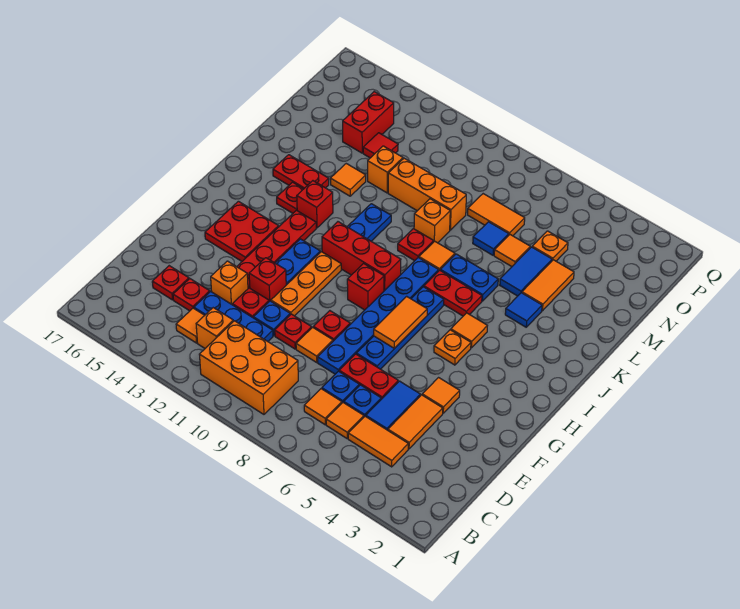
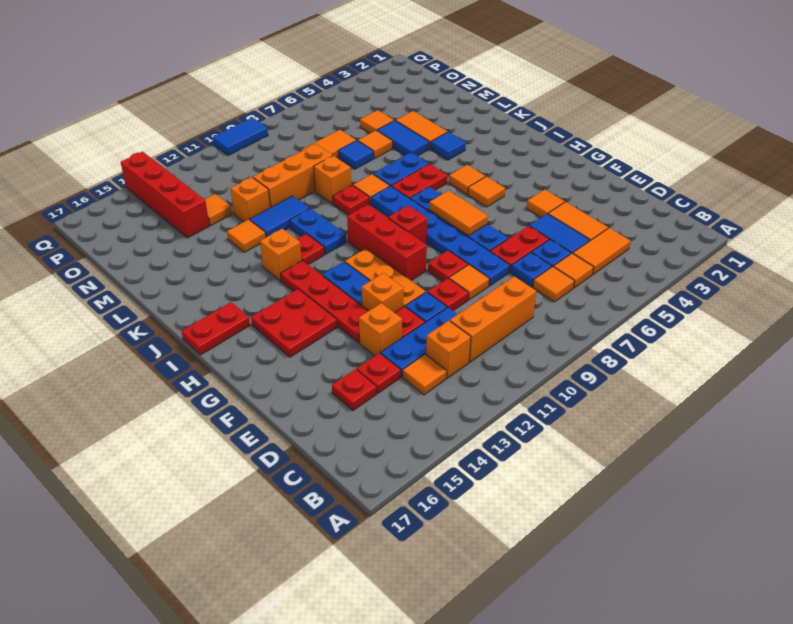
orange 2x3 brick [199,321,298,414] -> orange 1x3 brick [450,276,536,362]
red 1x1 brick [249,258,286,301] -> orange 1x1 brick [362,273,404,313]
orange 1x1 plate [434,330,471,365] -> orange 1x1 tile [468,176,505,207]
red 1x3 brick [322,222,401,291] -> red 1x3 brick turned to [347,204,427,280]
red 1x1 brick [297,181,333,228] -> orange 1x1 brick [260,229,302,281]
red 1x1 plate [277,182,303,213] -> red 1x1 plate moved to [297,234,324,265]
red 1x2 plate [273,155,329,189] -> red 1x2 plate moved to [182,302,250,355]
none -> blue 1x2 tile [250,196,309,237]
orange 1x1 plate [532,231,568,261] -> orange 1x1 tile [360,110,394,133]
red 1x1 tile [363,133,398,158] -> orange 1x1 tile [205,194,232,225]
red 1x2 brick [343,92,394,153] -> red 1x4 brick [121,152,209,238]
none -> blue 1x2 tile [213,118,268,155]

